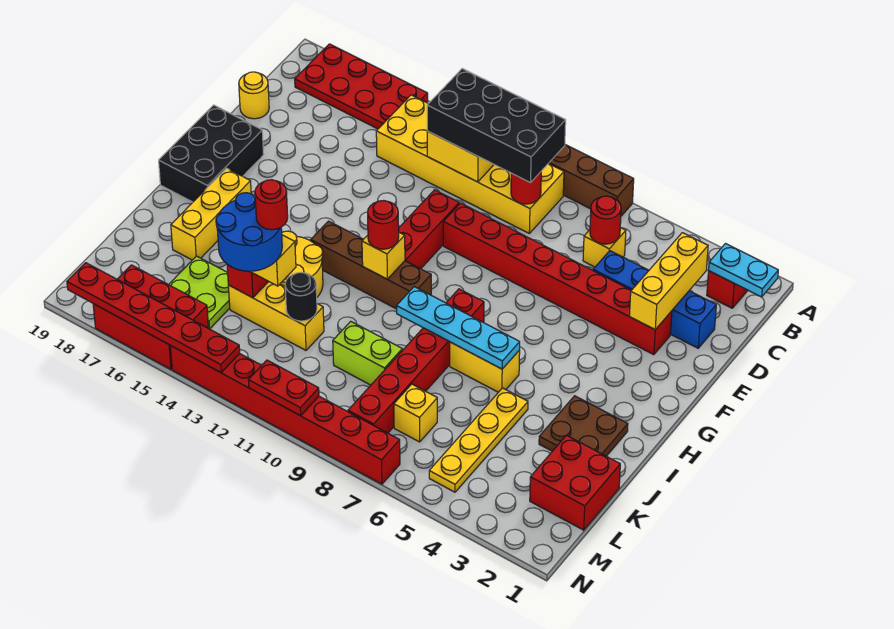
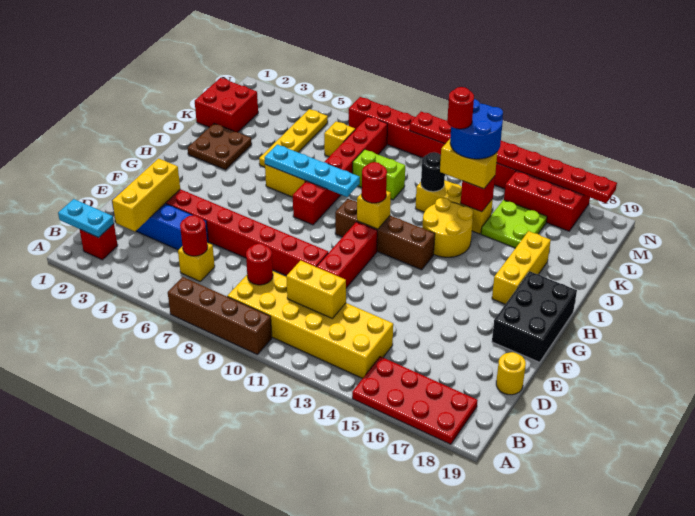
black 2x4 brick [427,69,566,183] -> none

